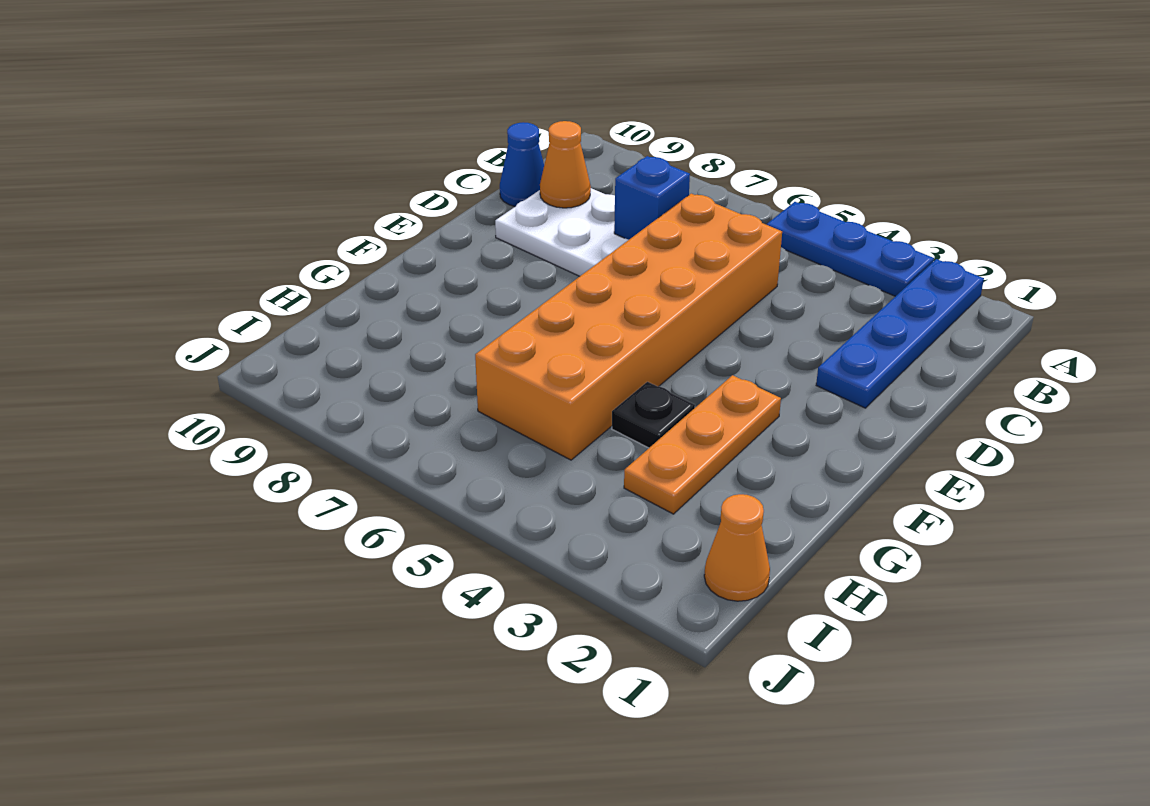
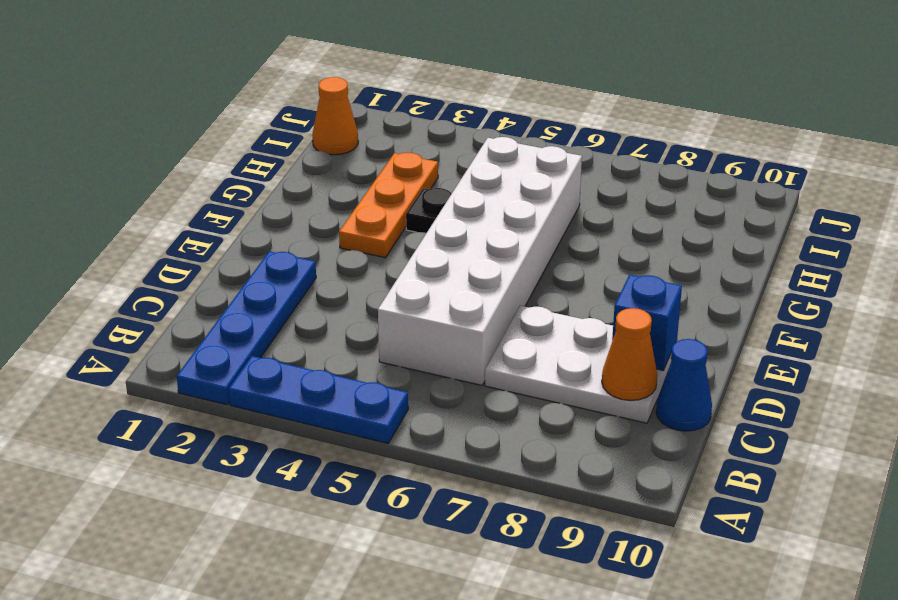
orange 2x6 brick [475,194,782,460] -> white 2x6 brick [378,137,582,385]
blue 1x1 brick [614,156,690,240] -> blue 1x1 brick moved to [612,275,682,371]

